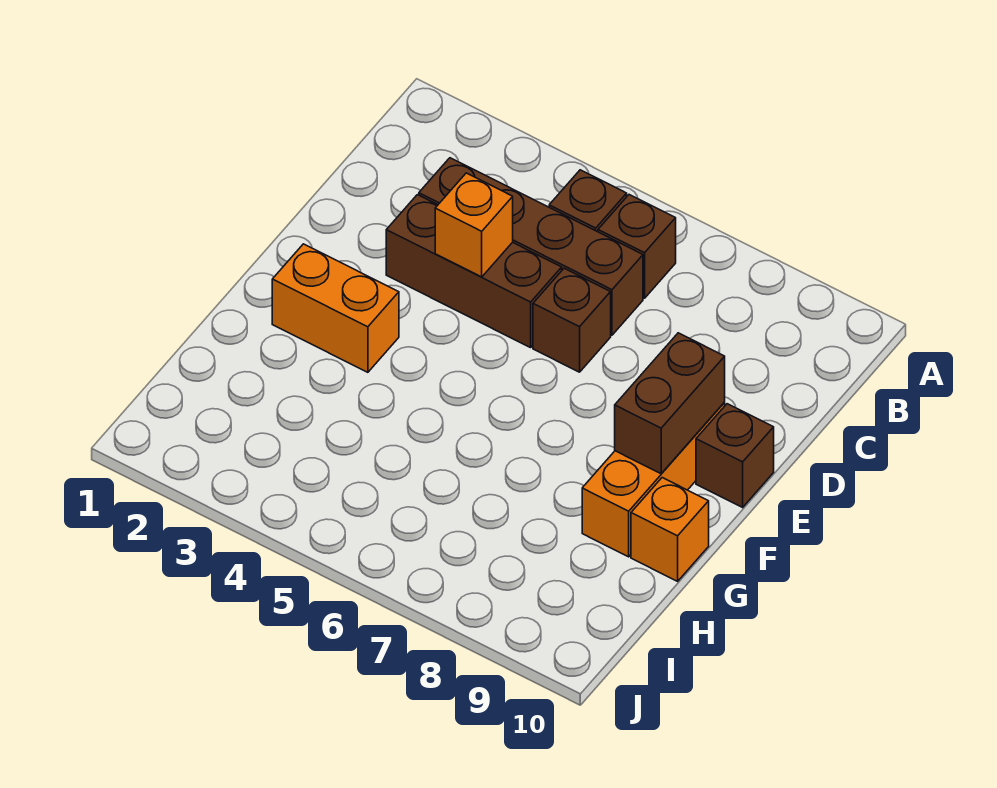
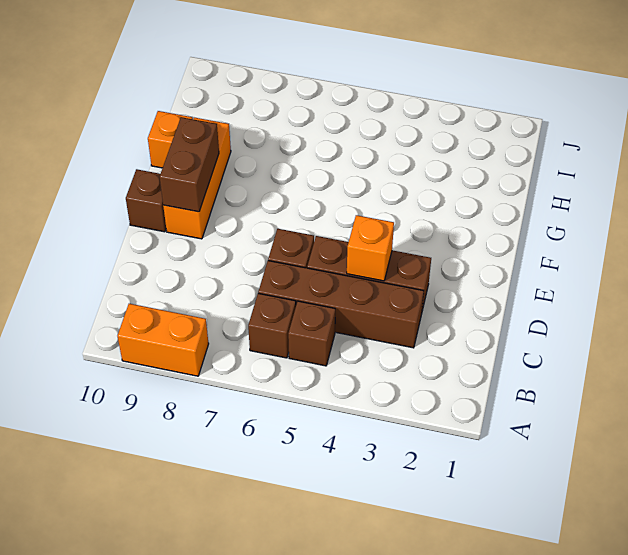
orange 1x2 brick [272,244,399,372] -> orange 1x2 brick moved to [117,304,209,376]

